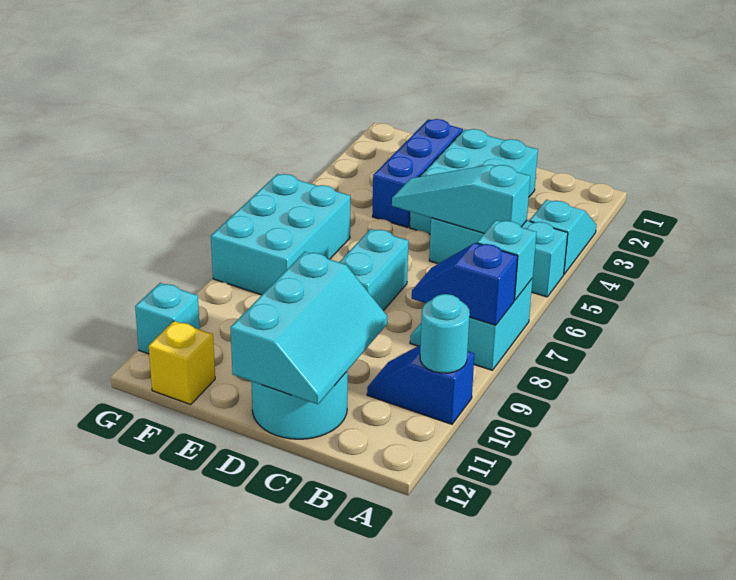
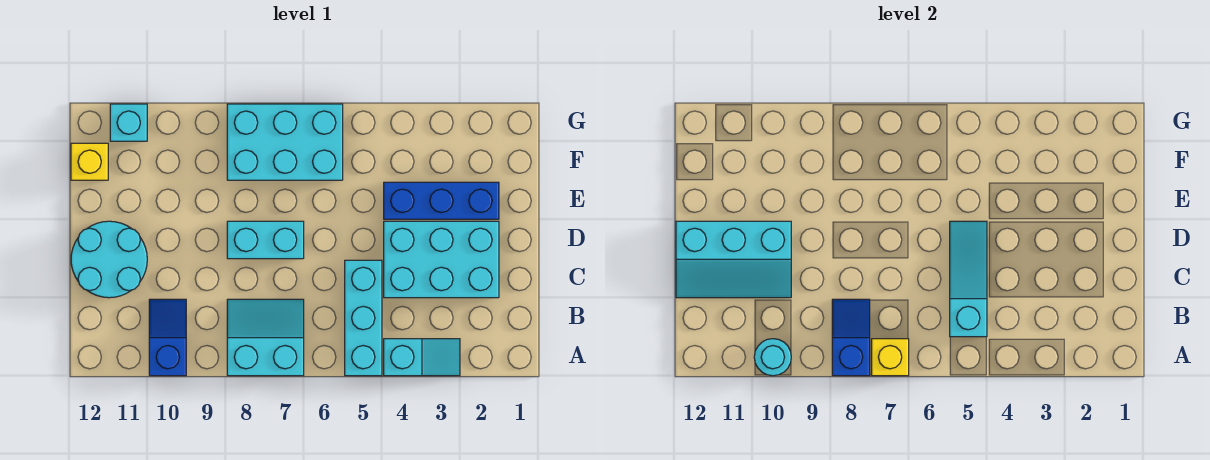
cyan 1x1 brick [477,220,537,300] -> yellow 1x1 brick [872,339,909,376]

